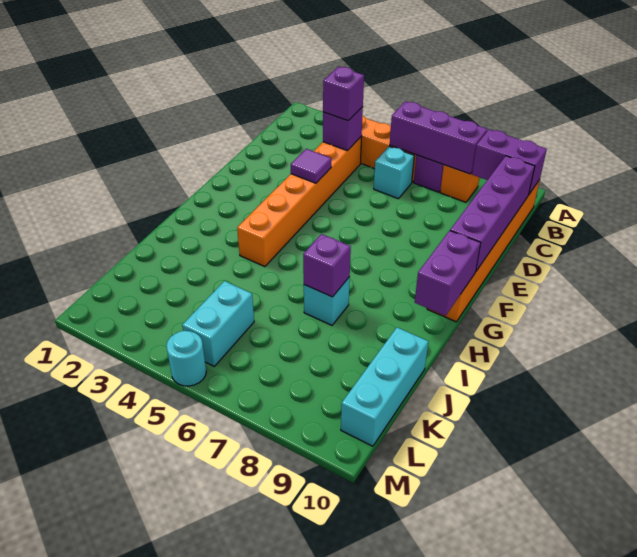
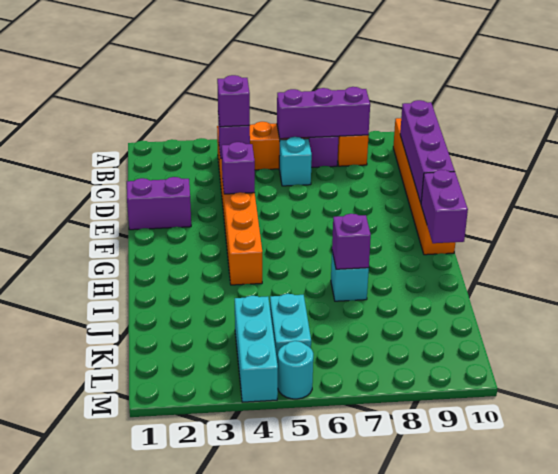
purple 1x2 brick [472,129,547,194] -> purple 1x2 brick moved to [127,177,191,230]
purple 1x1 tile [291,149,331,183] -> purple 1x1 brick [222,142,255,194]
cyan 1x3 brick [341,327,428,446] -> cyan 1x3 brick moved to [235,296,278,402]

